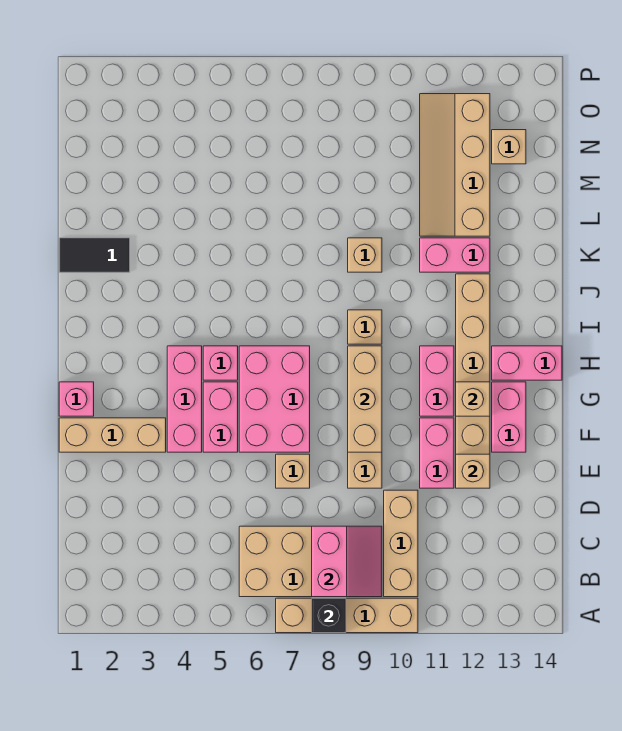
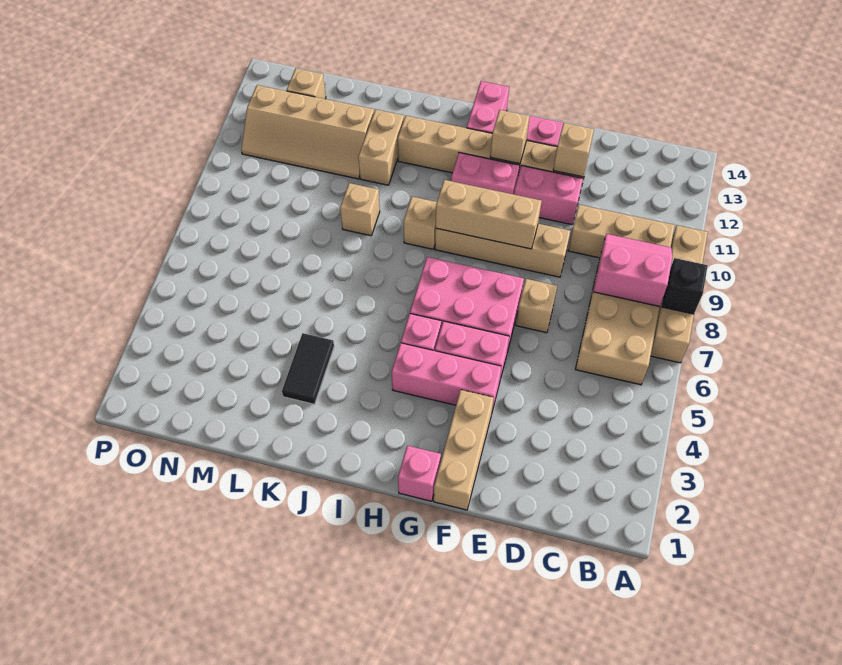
black 1x2 tile [59,238,130,272] -> black 1x2 tile moved to [282,333,334,404]
pink 1x2 brick [420,238,490,272] -> tan 1x2 brick [358,109,404,185]

